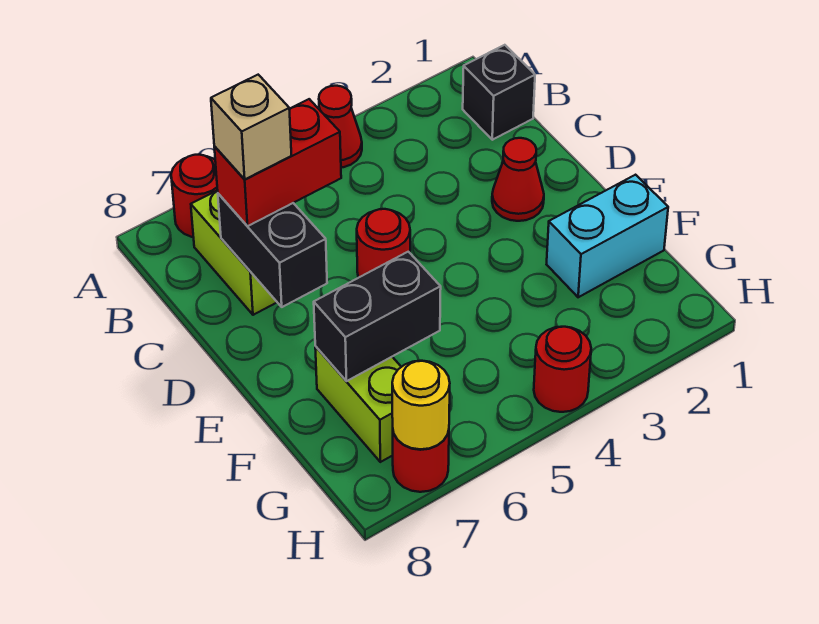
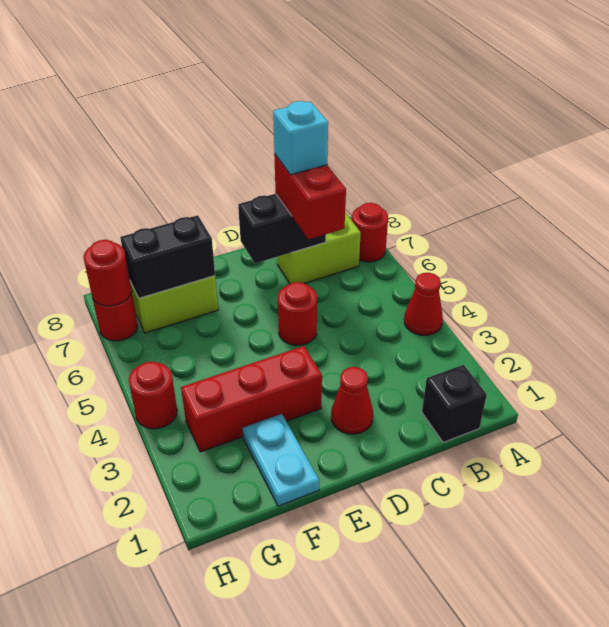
tan 1x1 brick [211,75,291,179] -> cyan 1x1 brick [273,101,328,175]
none -> red 1x3 brick [181,346,322,452]
cyan 1x2 brick [547,175,668,297] -> cyan 1x2 plate [242,414,319,506]
black 1x2 brick [314,252,441,381] -> black 1x2 brick turned to [120,215,215,298]
yellow 1x1 round brick [392,361,450,449] -> red 1x1 round brick [83,240,132,306]

